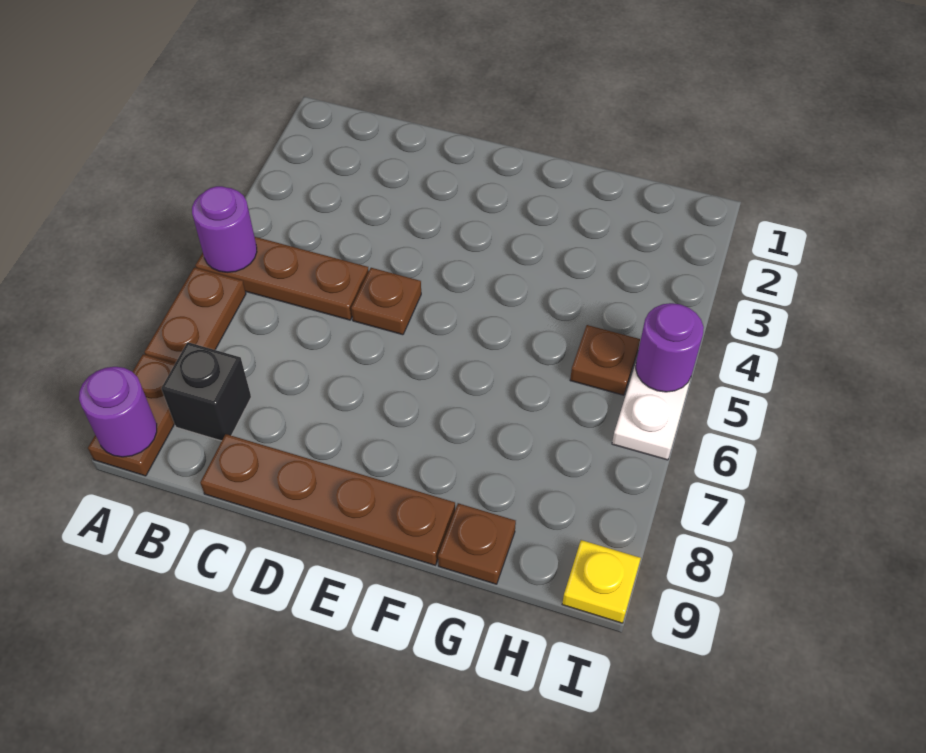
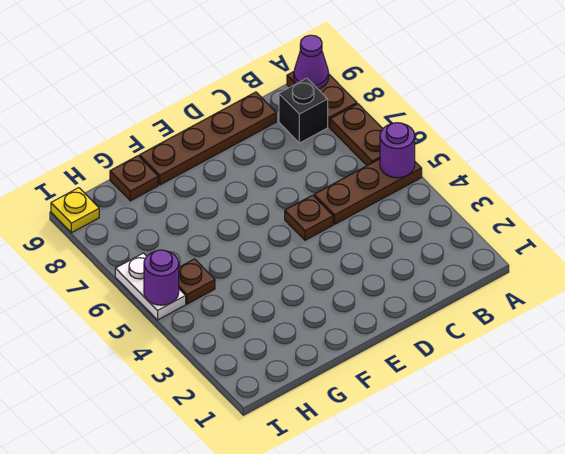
purple 1x1 round brick [79,367,157,457] -> purple 1x1 cone [294,35,329,89]

